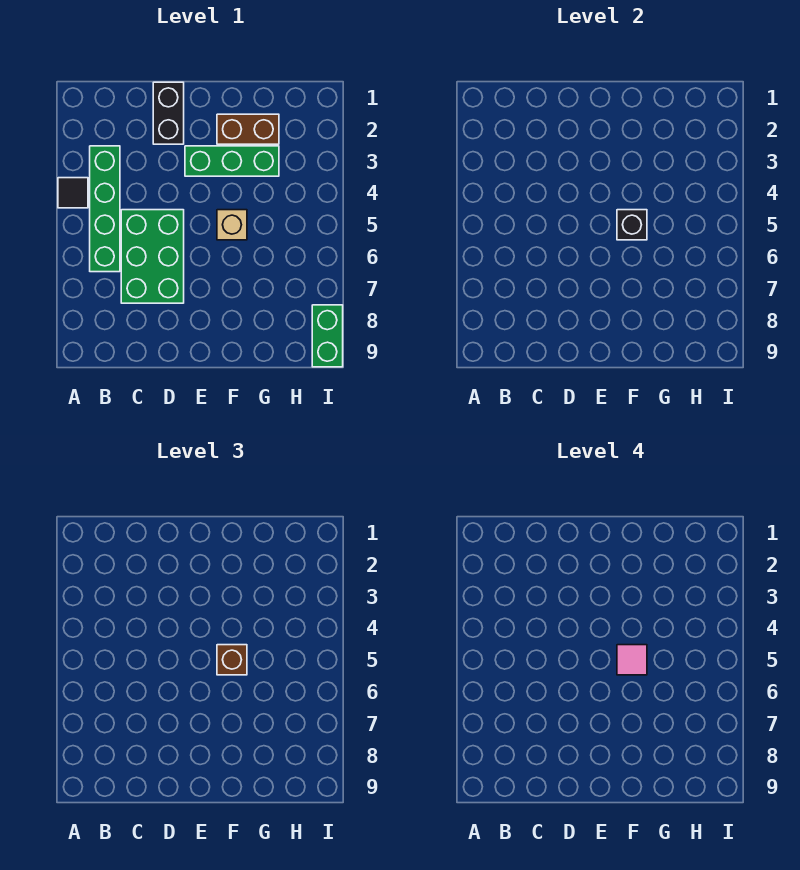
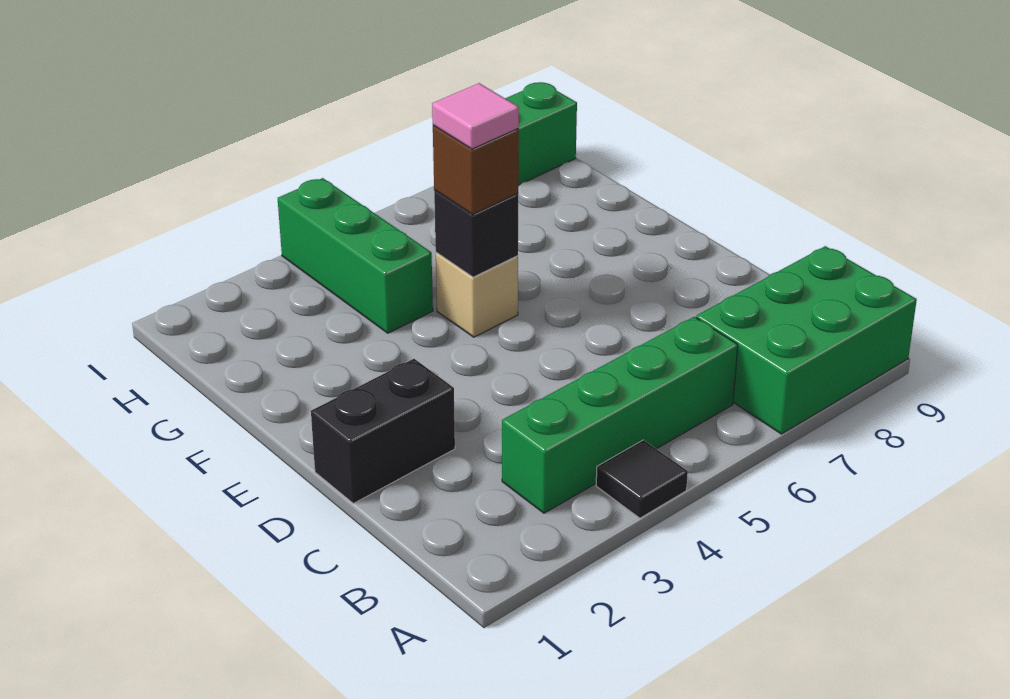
green 2x3 brick [121,210,184,303] -> green 2x3 brick moved to [696,246,917,434]
green 1x3 brick [185,146,279,176] -> green 1x3 brick moved to [278,178,433,333]
brown 1x2 brick [217,114,279,144] -> none

